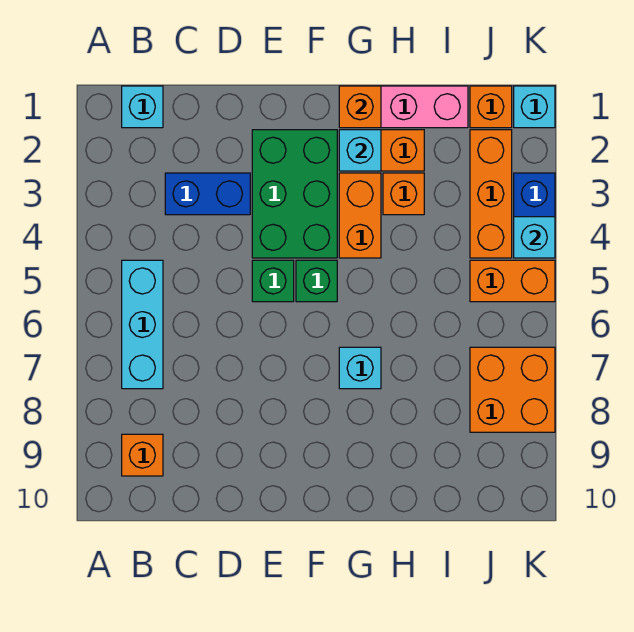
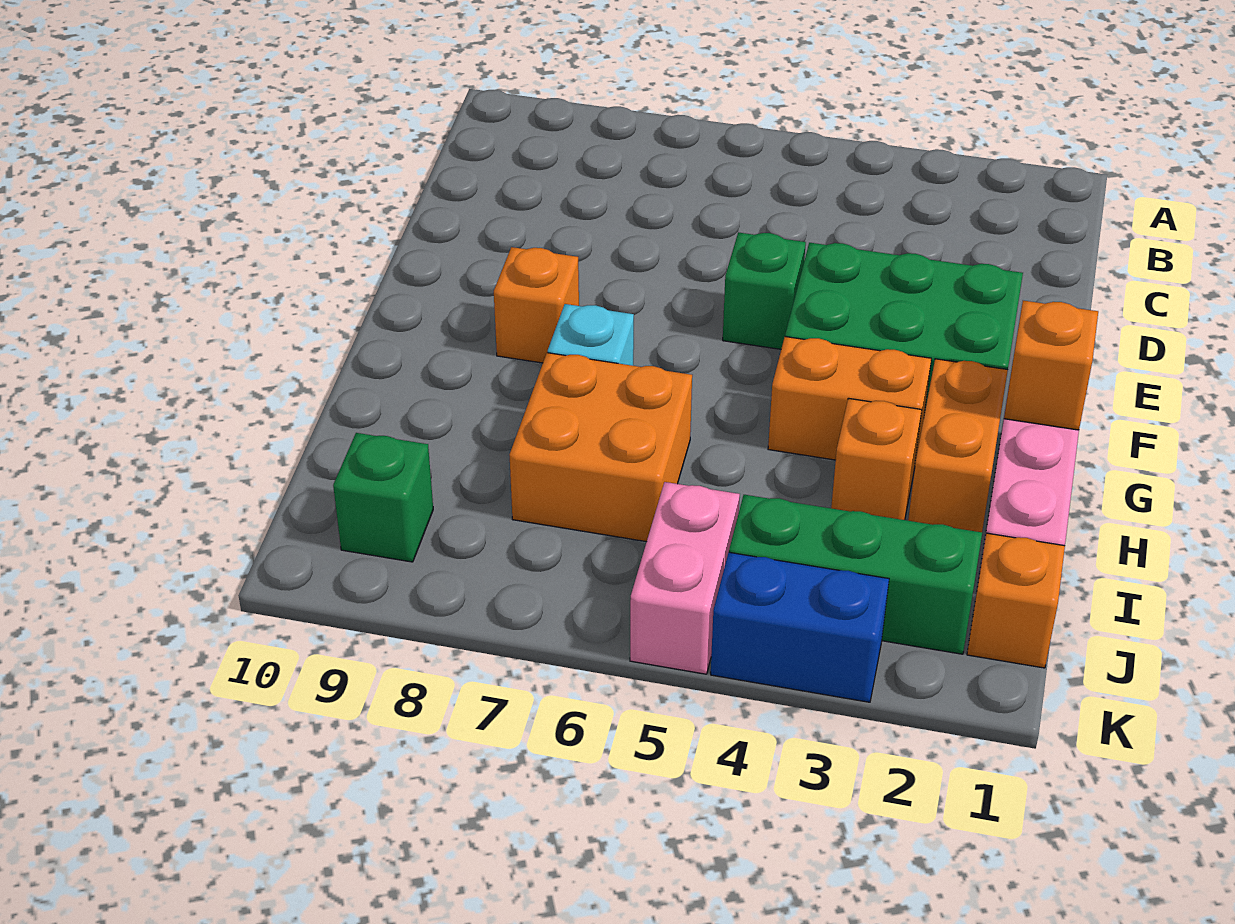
cyan 1x1 brick [122,86,163,128] -> none
cyan 1x3 brick [122,260,163,389] -> none
orange 1x1 brick [122,434,163,476] -> orange 1x1 brick moved to [494,247,579,363]
blue 1x2 brick [165,173,250,215] -> none
green 1x1 brick [296,260,337,302] -> green 1x1 brick moved to [333,433,433,562]
cyan 1x1 brick [339,130,381,171] -> none
orange 1x3 brick [470,130,512,258] -> green 1x3 brick [729,495,982,654]
orange 1x2 brick [470,260,555,302] -> pink 1x2 brick [630,482,740,674]
orange 2x2 brick [470,347,555,432] -> orange 2x2 brick moved to [509,353,692,542]
cyan 1x1 brick [514,86,555,128] -> none
cyan 1x1 brick [514,217,555,258] -> none

